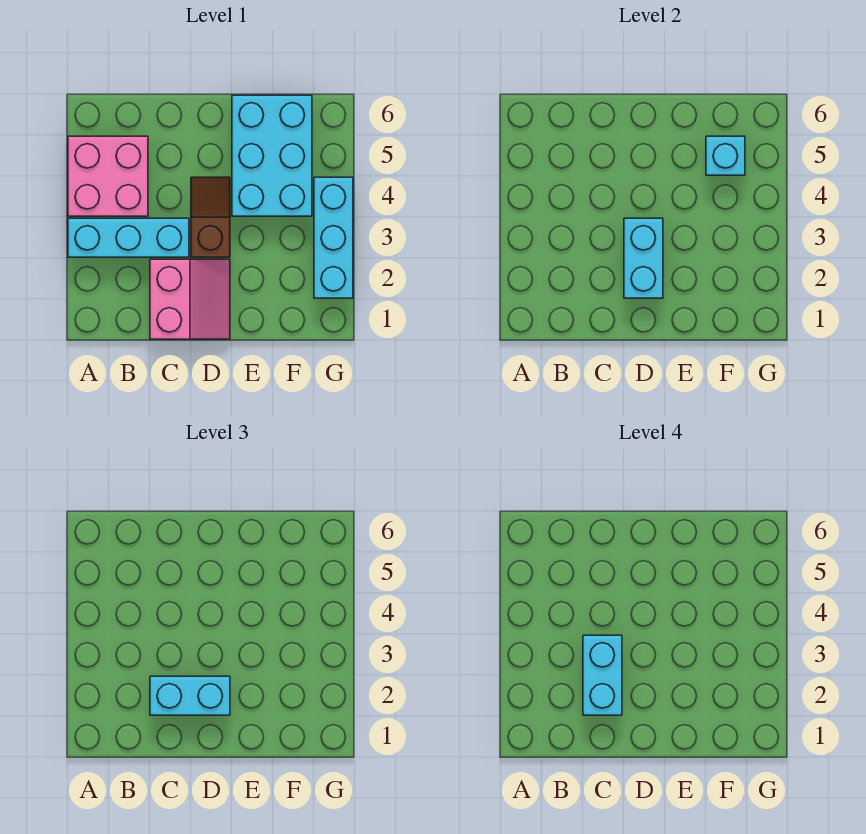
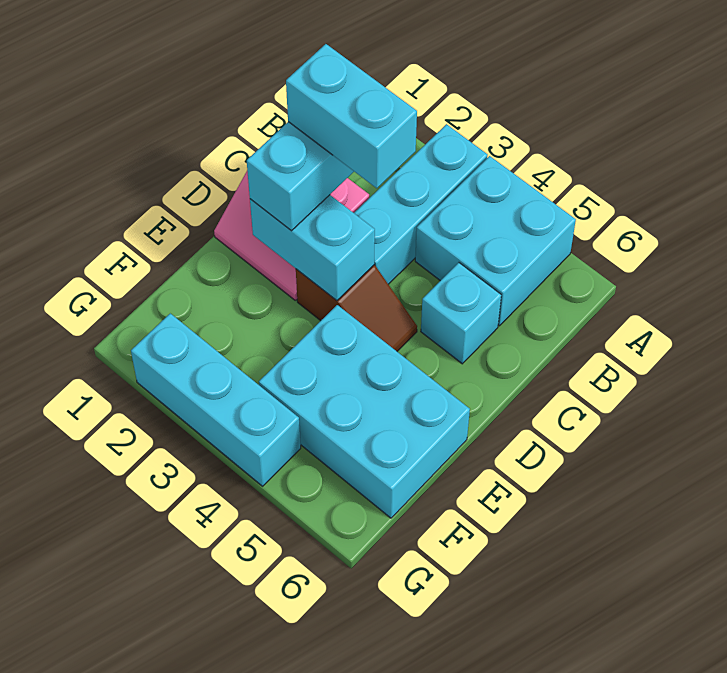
pink 2x2 brick [68,136,148,216] -> cyan 2x2 brick [415,156,576,326]
cyan 1x1 brick [706,136,745,175] -> cyan 1x1 brick moved to [421,263,501,364]

